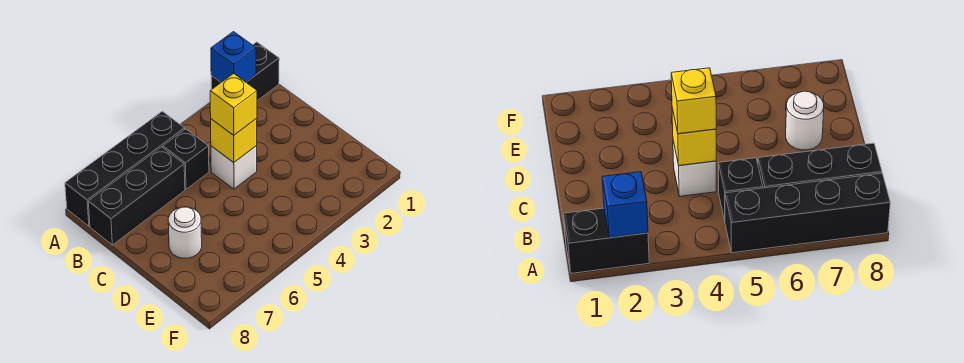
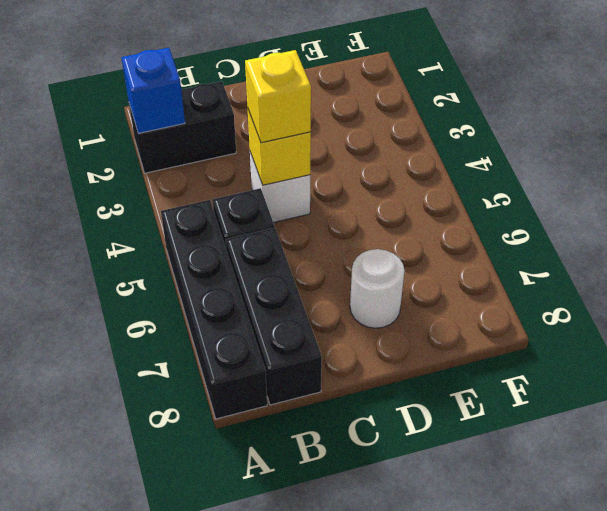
black 1x2 brick [211,42,279,101] -> black 1x2 brick turned to [129,81,236,173]

